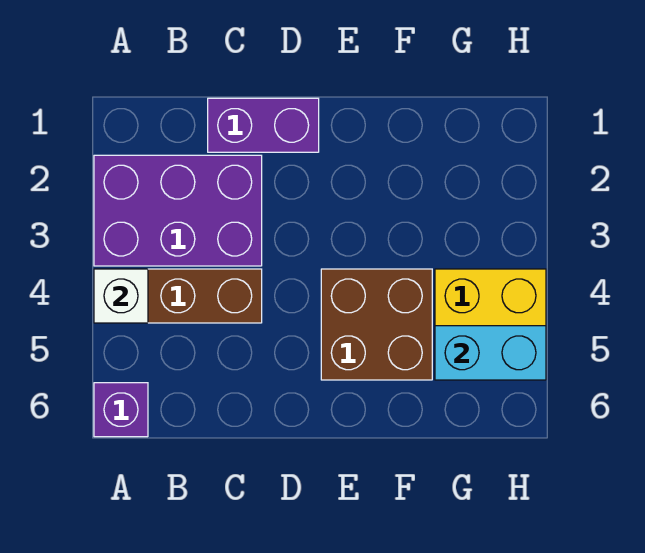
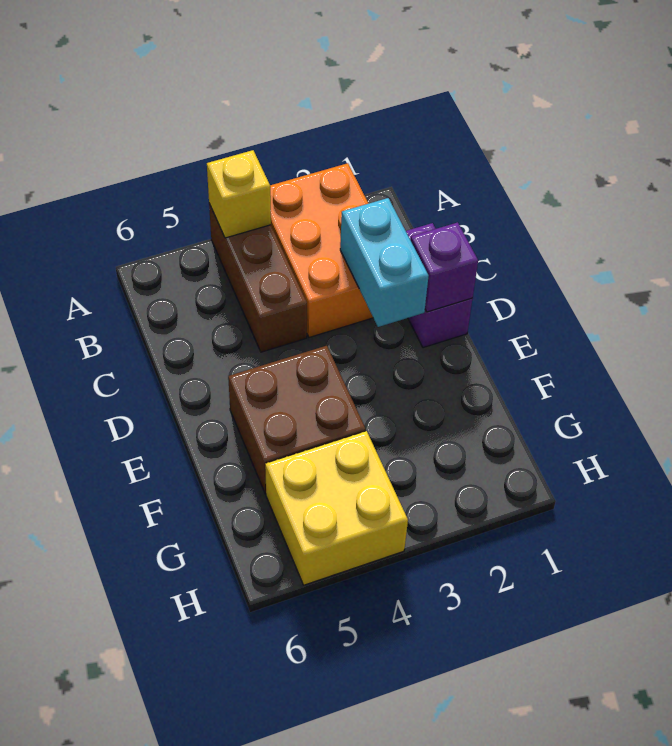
purple 2x3 brick [94,155,262,266] -> orange 2x3 brick [270,163,373,337]
white 1x1 brick [94,269,148,323] -> yellow 1x1 brick [207,150,271,238]
purple 1x1 brick [94,383,148,437] -> purple 1x1 brick moved to [411,222,478,312]
cyan 1x2 brick [435,326,546,380] -> cyan 1x2 brick moved to [340,198,429,327]

